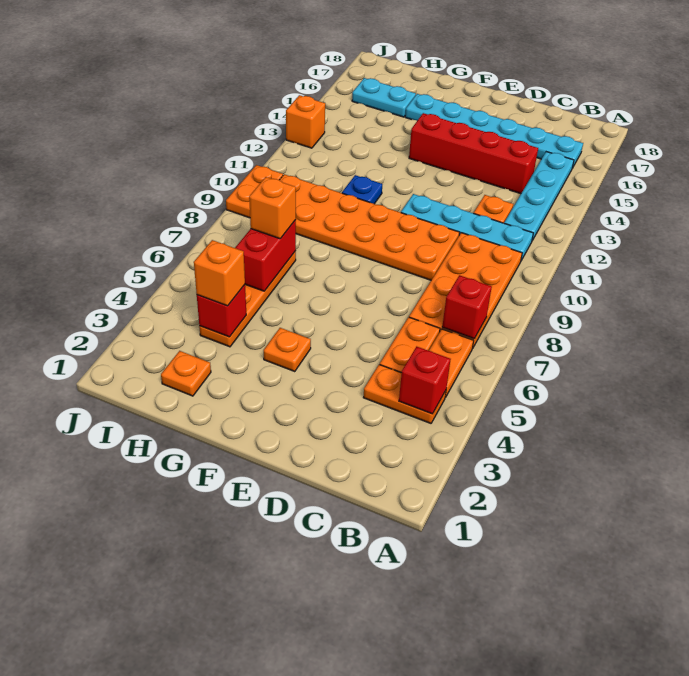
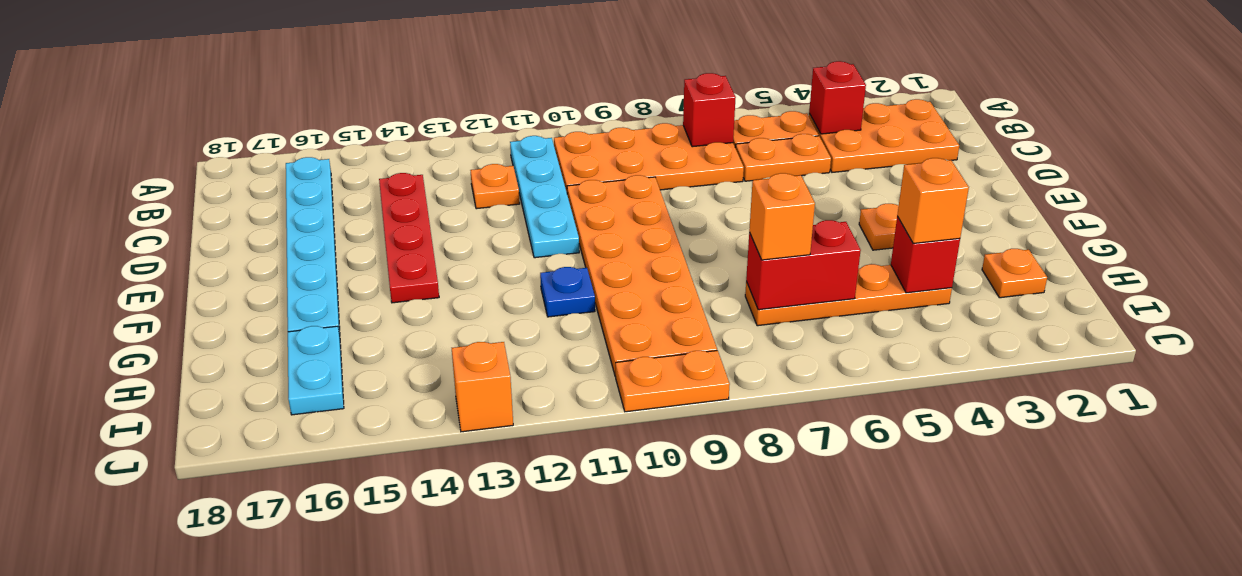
orange 1x2 plate [363,364,446,423] -> orange 2x3 plate [809,99,959,172]
cyan 1x4 plate [504,152,574,240] -> none
red 1x4 brick [409,113,538,194] -> red 1x4 plate [379,173,439,303]

